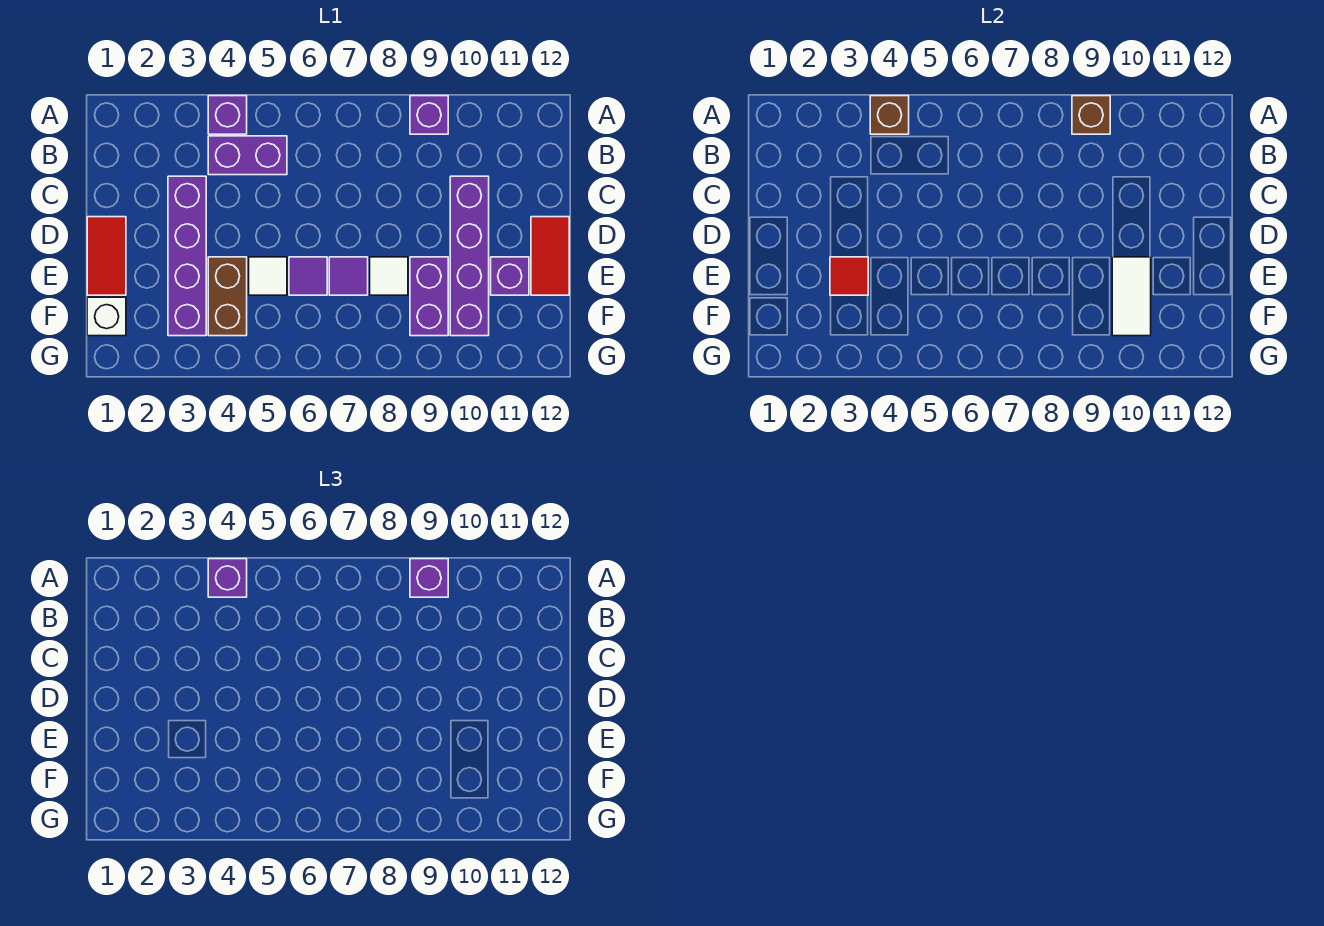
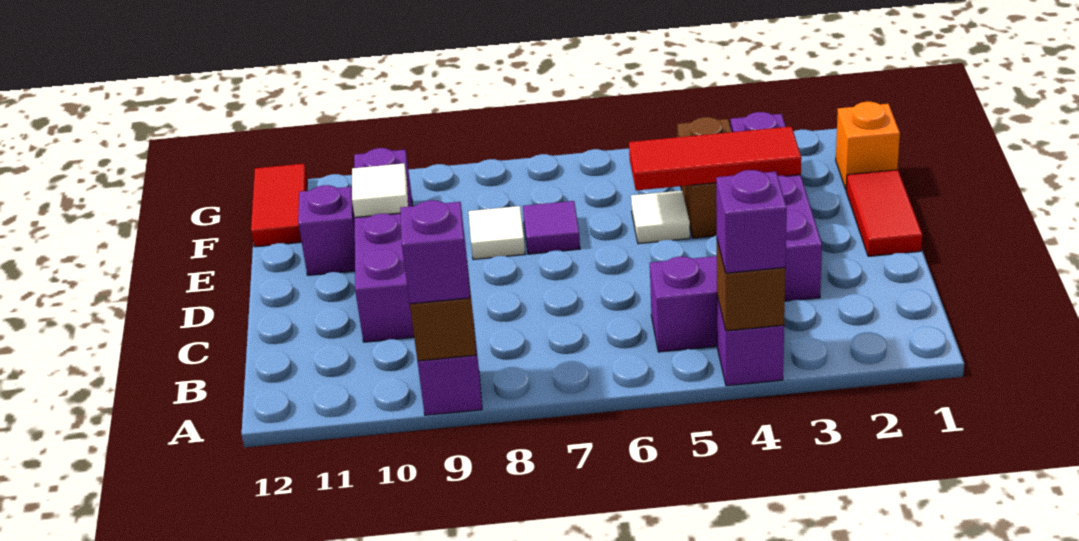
red 1x2 tile [531,217,569,295] -> red 1x2 tile moved to [251,164,307,247]
red 1x1 tile [830,257,868,295] -> red 1x3 tile [629,127,801,190]
purple 1x1 tile [289,257,327,295] -> none
purple 1x2 brick [410,257,448,336] -> none
white 1x2 tile [1112,257,1151,336] -> white 1x1 tile [352,163,408,217]
white 1x1 brick [87,297,126,336] -> orange 1x1 brick [836,102,900,189]

